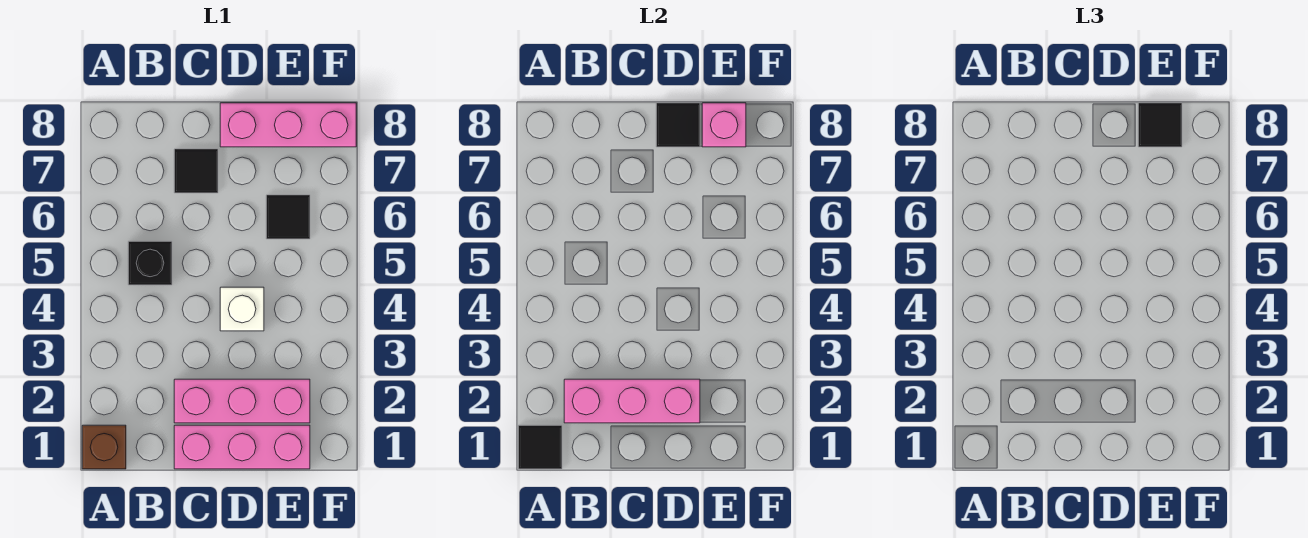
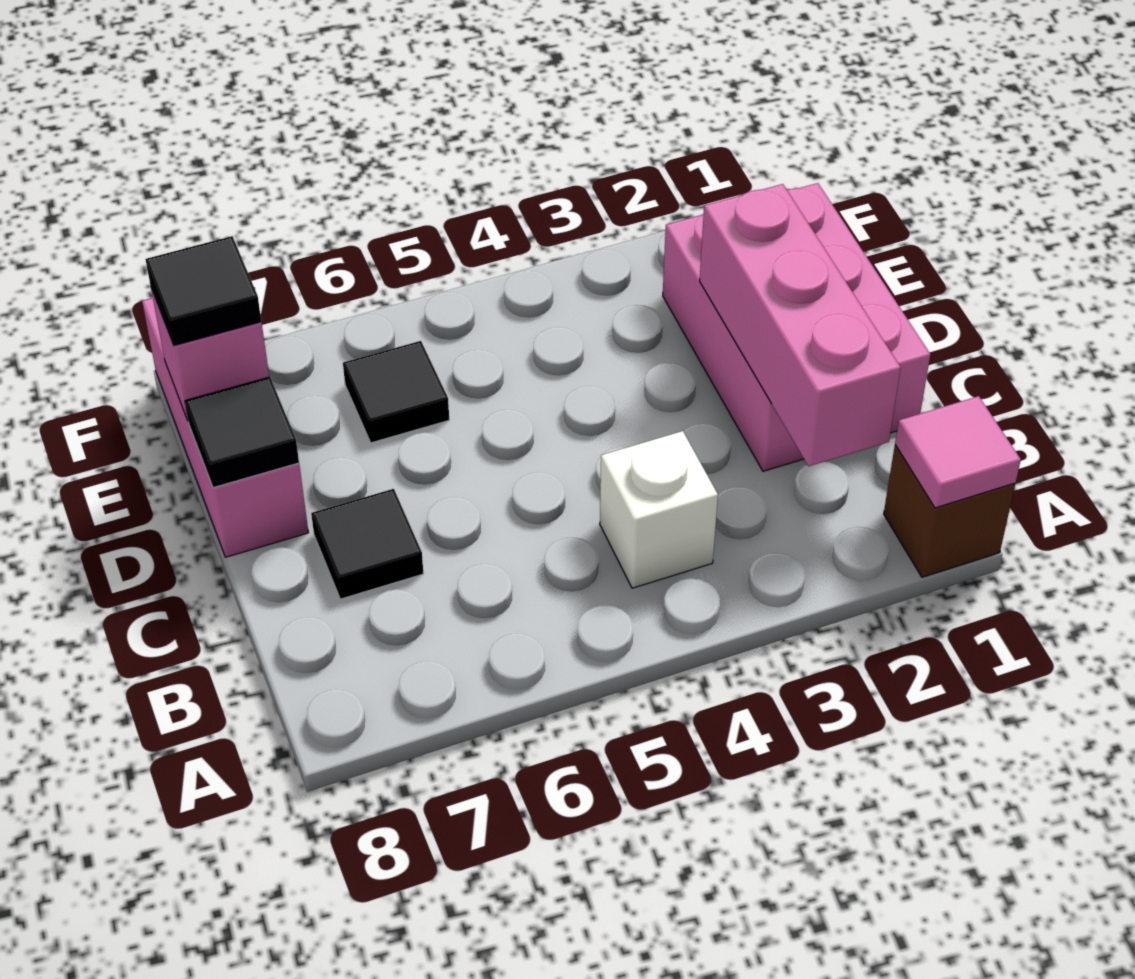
black 1x1 tile [518,425,562,469] -> pink 1x1 tile [895,396,1021,508]
black 1x1 brick [128,241,172,285] -> none
white 1x1 brick [220,287,264,331] -> white 1x1 brick moved to [600,431,718,588]

